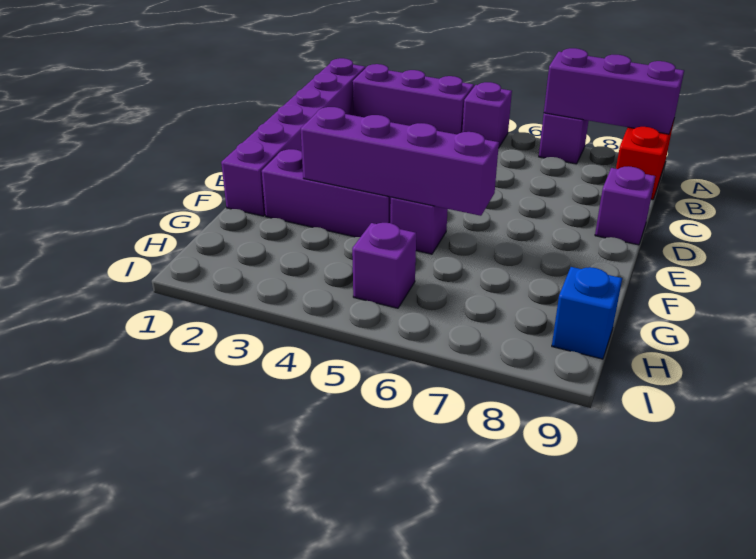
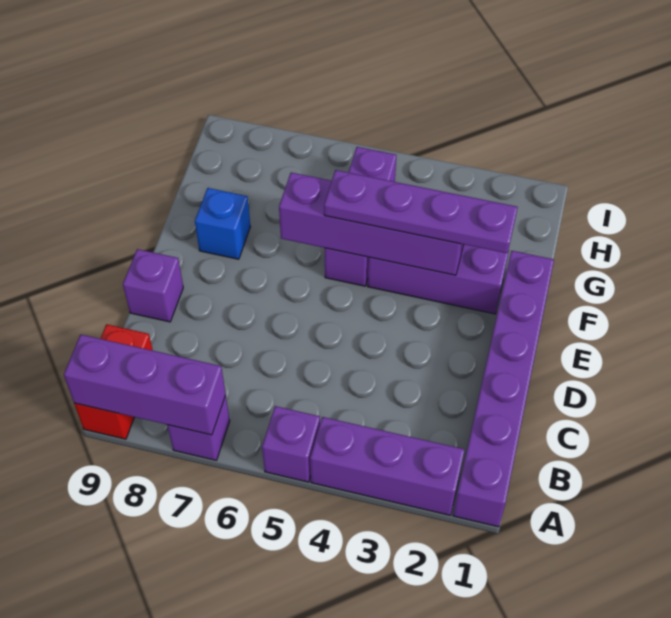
none -> purple 1x4 plate [324,170,518,253]
blue 1x1 brick [552,267,622,359] -> blue 1x1 brick moved to [195,188,250,259]

